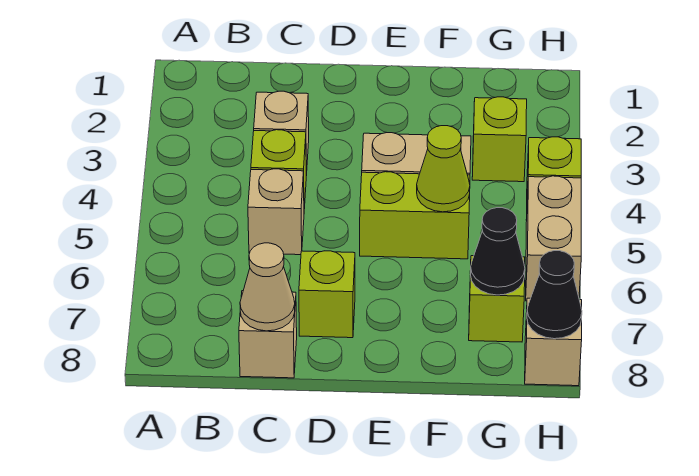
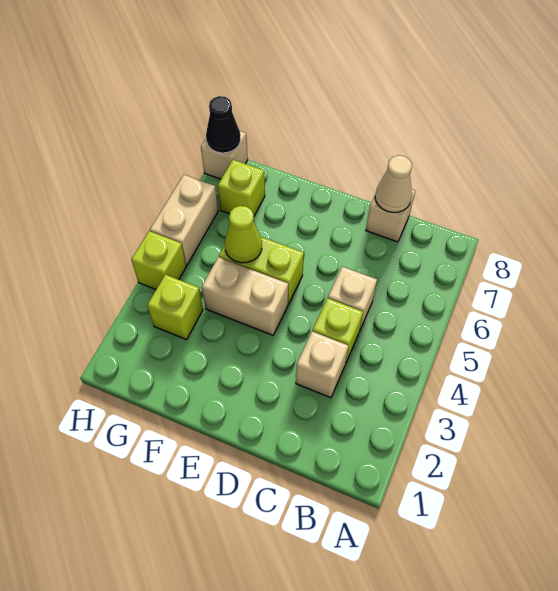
lime 1x1 brick [299,251,355,338] -> none
black 1x1 cone [470,208,525,295] -> none

